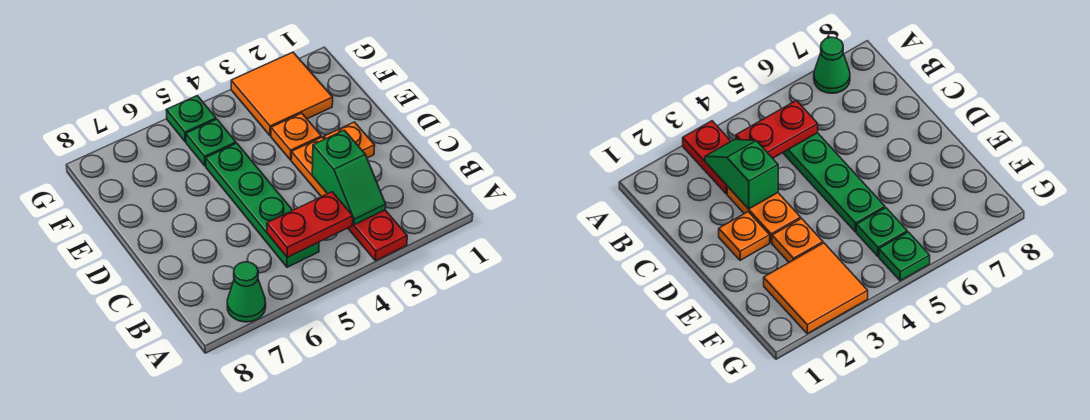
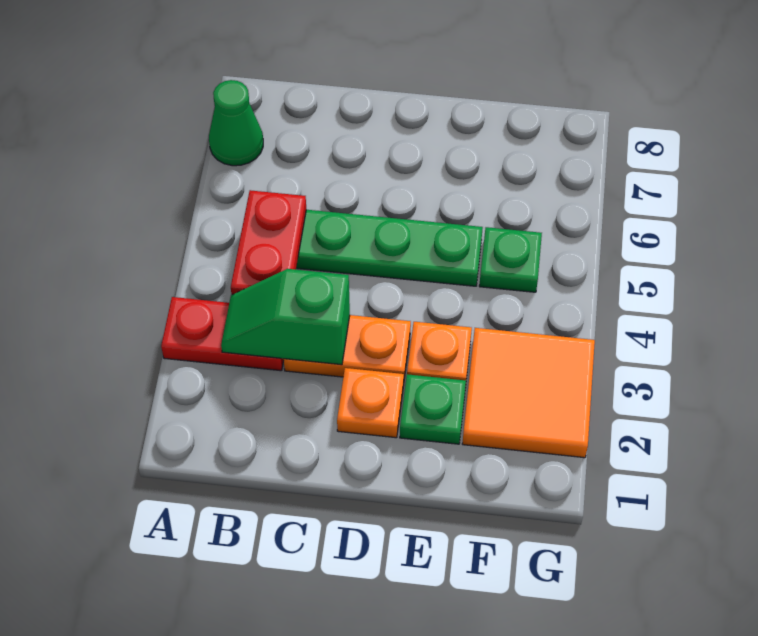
green 1x1 plate [166,96,216,142] -> green 1x1 plate moved to [400,374,466,444]

